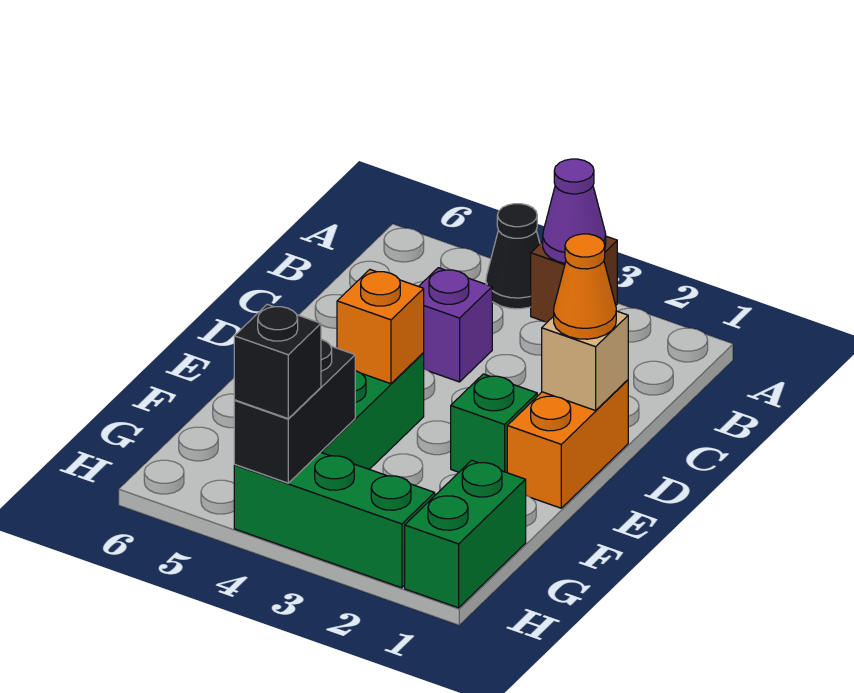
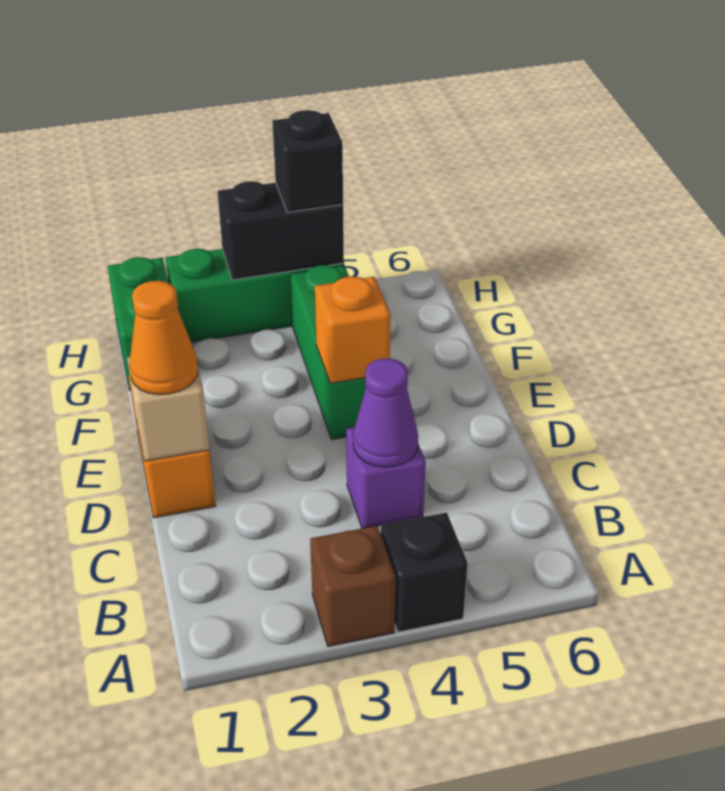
purple 1x1 cone [543,159,606,263] -> purple 1x1 cone moved to [353,358,418,467]
black 1x1 cone [486,204,540,309] -> black 1x1 brick [381,513,468,632]
green 1x1 brick [451,374,537,473] -> none
black 1x2 brick [234,339,355,483] -> black 1x2 brick turned to [218,181,344,280]

